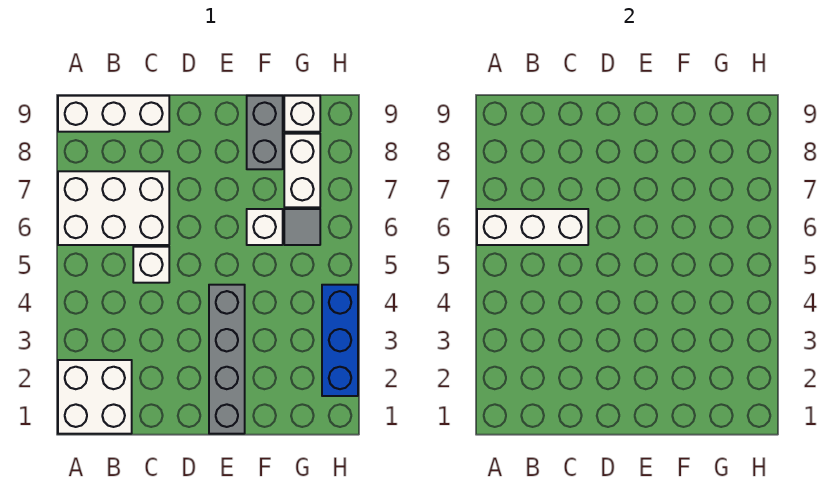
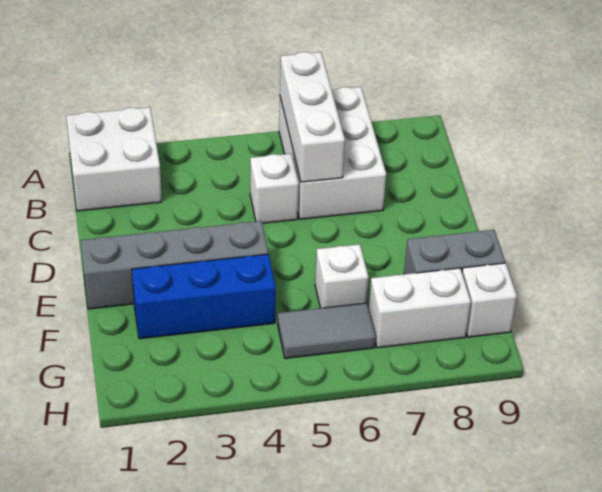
white 1x3 brick [58,96,169,132] -> none
grey 1x1 tile [284,209,320,245] -> grey 1x2 tile [278,303,376,358]
blue 1x3 brick [322,285,358,396] -> blue 1x3 brick moved to [132,254,276,339]

